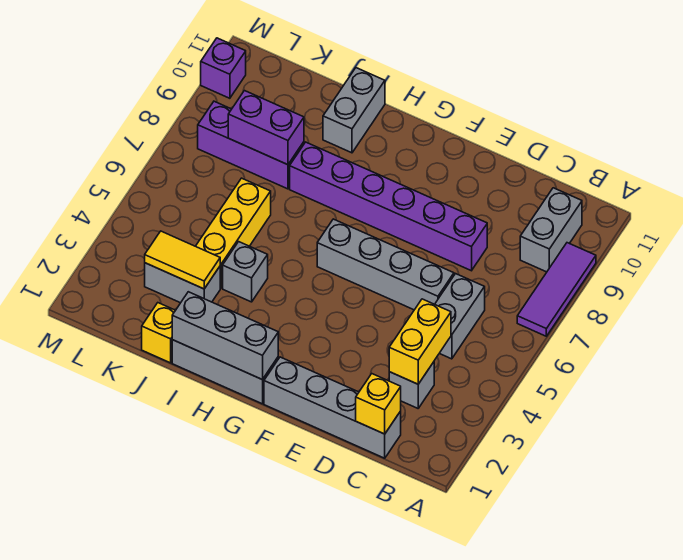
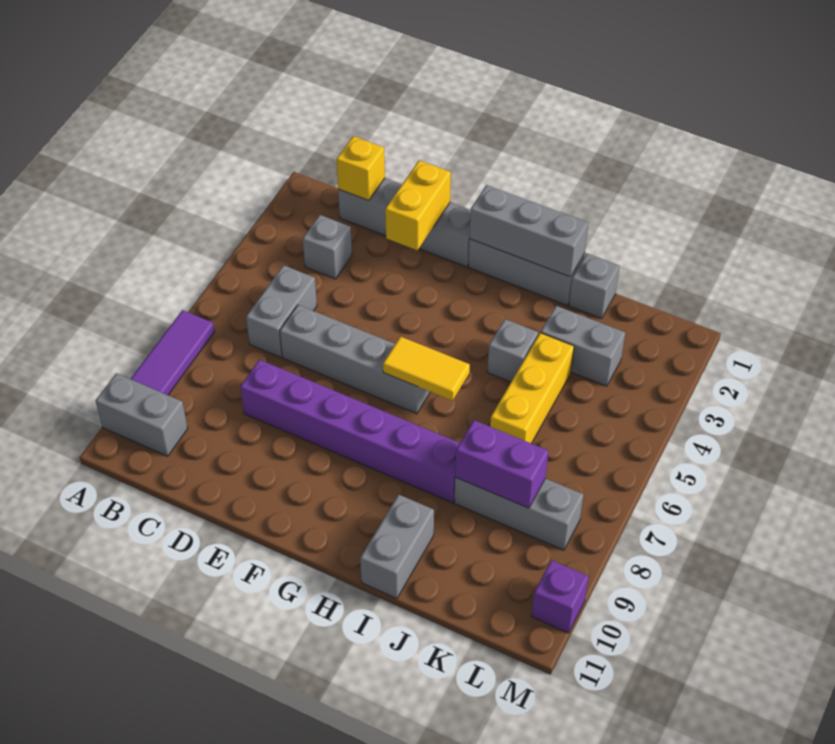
grey 1x2 brick [520,188,582,272] -> grey 1x2 brick turned to [96,373,188,456]
yellow 1x2 brick [389,299,451,384] -> yellow 1x2 brick moved to [385,160,451,250]
yellow 1x1 brick [142,303,175,363] -> grey 1x1 brick [569,254,620,319]
yellow 1x2 tile [145,231,220,289] -> yellow 1x2 tile moved to [383,337,470,401]
purple 1x3 brick [198,101,304,189] -> grey 1x3 brick [454,477,584,550]

